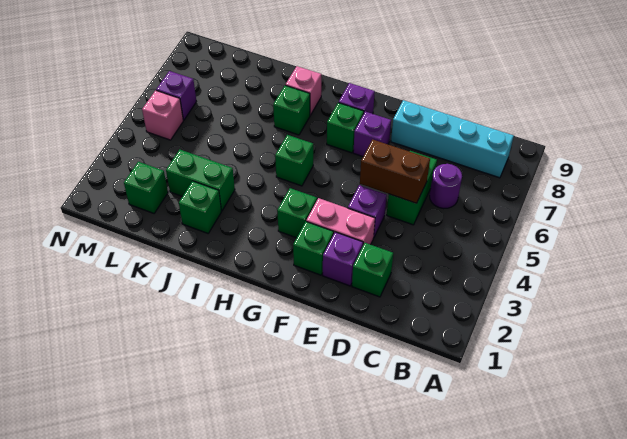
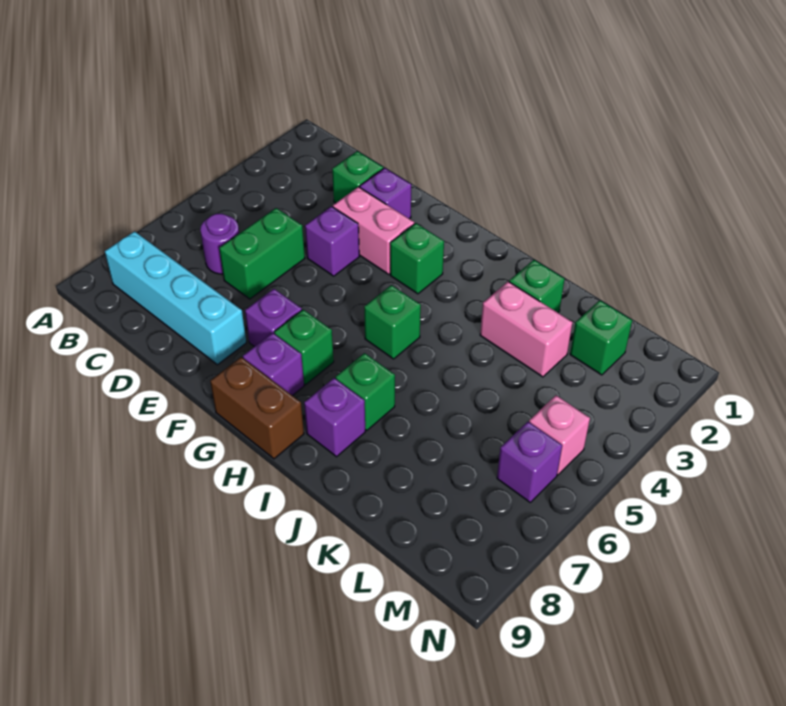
brown 1x2 brick [360,139,430,203] -> brown 1x2 brick moved to [210,357,304,459]
green 1x1 brick [293,222,334,275] -> none
pink 1x1 brick [285,66,321,115] -> purple 1x1 brick [304,378,365,457]
green 1x2 brick [166,150,235,211] -> pink 1x2 brick [480,282,573,377]

